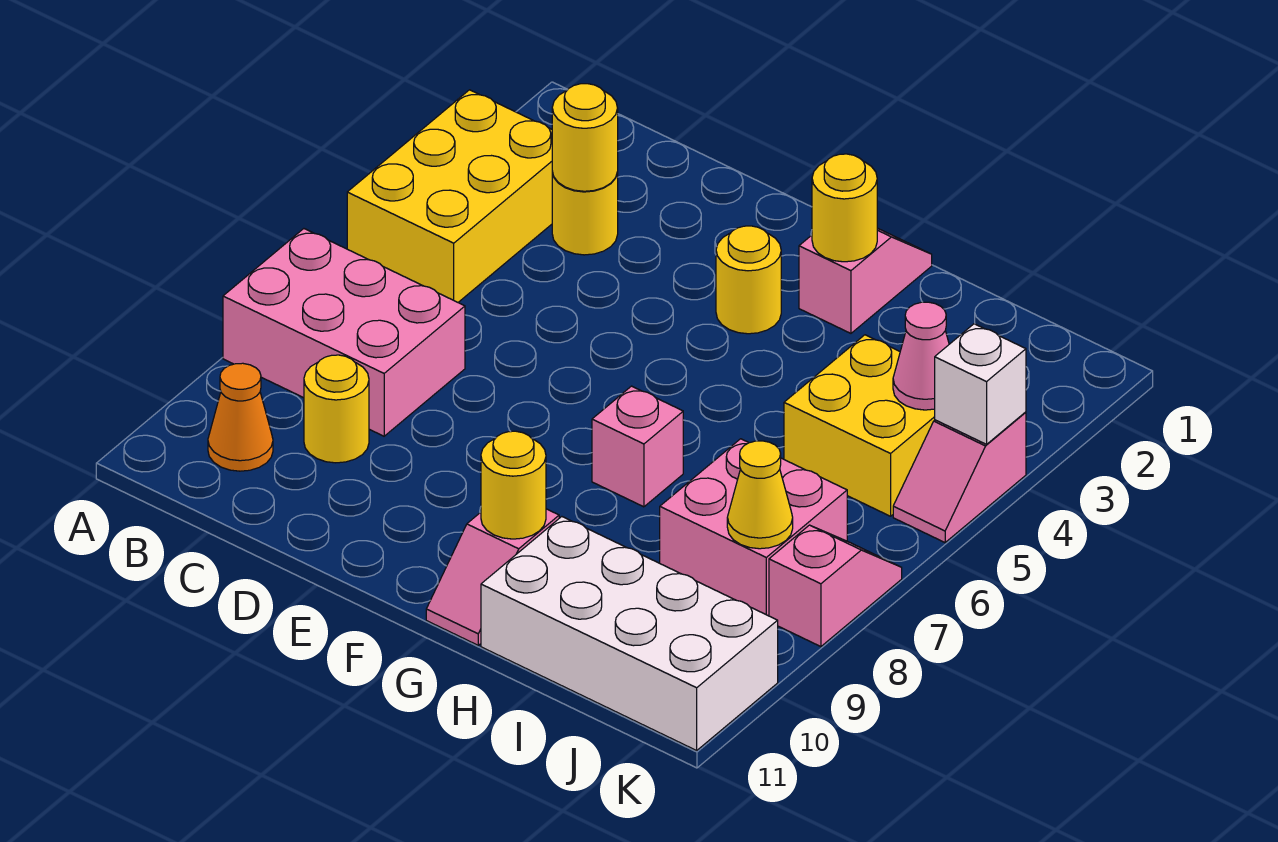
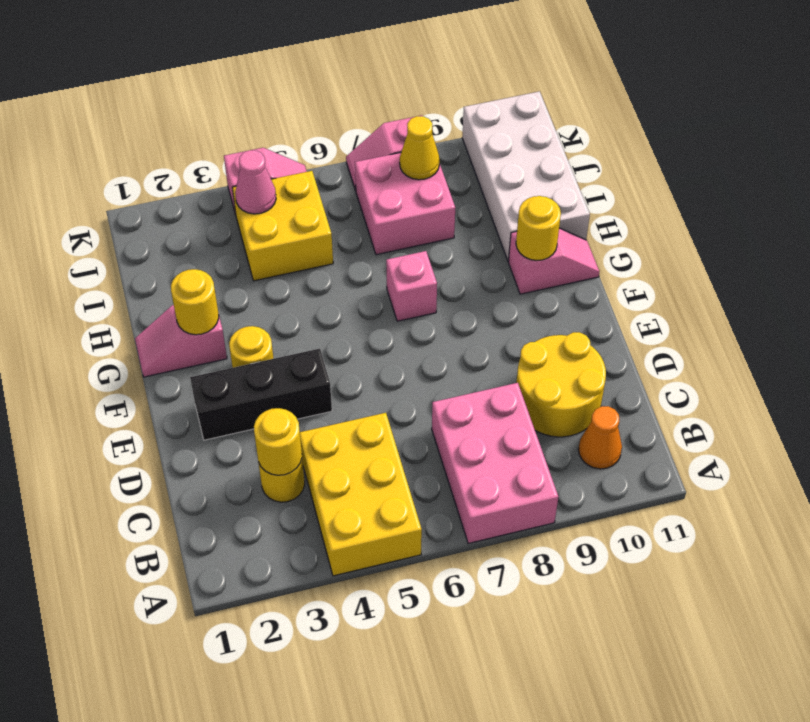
yellow 2x3 brick [347,90,552,302] -> yellow 2x3 brick turned to [300,413,422,576]
yellow 1x1 round brick [304,355,369,463] -> yellow 2x2 round brick [516,332,606,437]
none -> black 1x3 brick [190,349,332,440]
white 1x1 brick [935,324,1026,444] -> none

